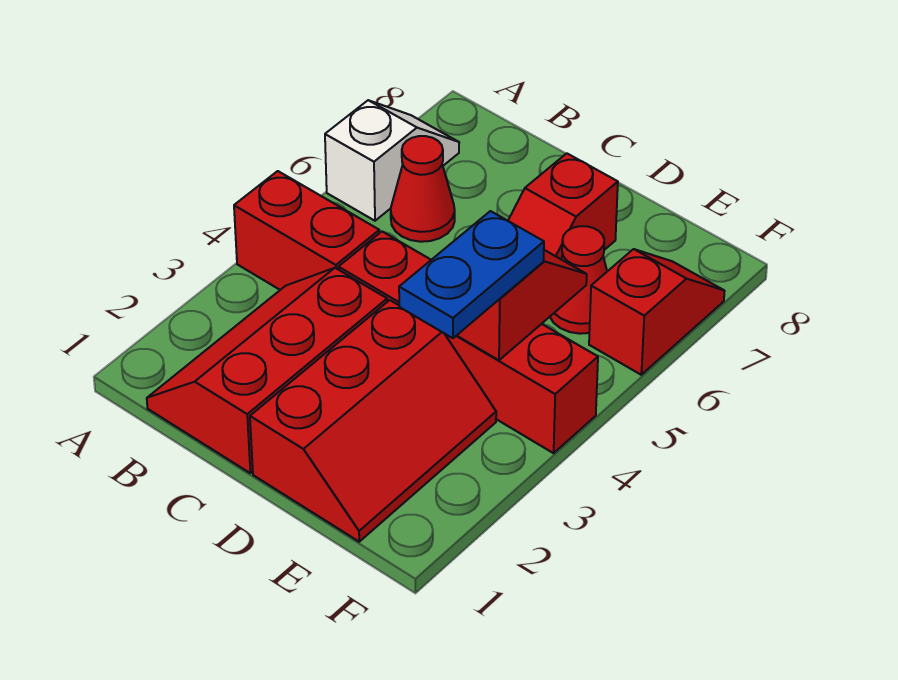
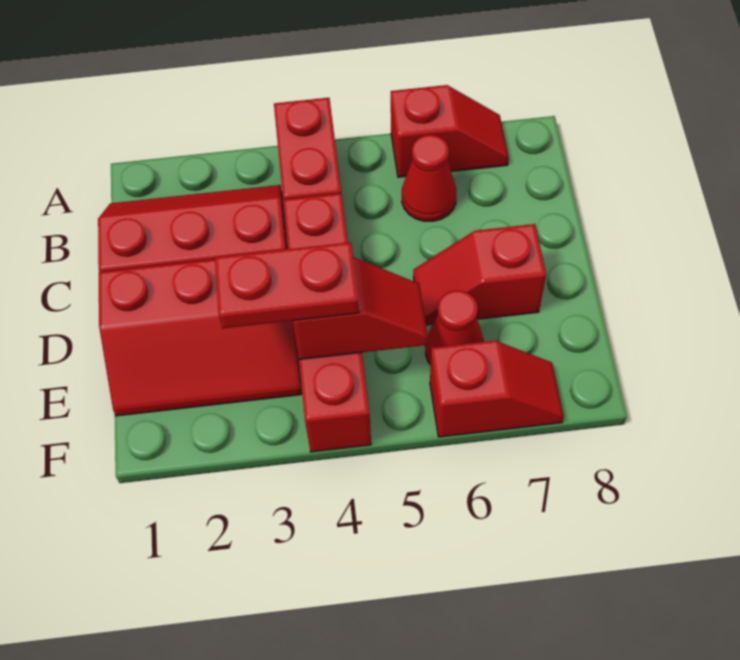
white 1x2 slope [325,100,459,221] -> red 1x2 slope [391,85,509,177]
blue 1x2 plate [399,211,544,338] -> red 1x2 plate [215,242,359,328]

